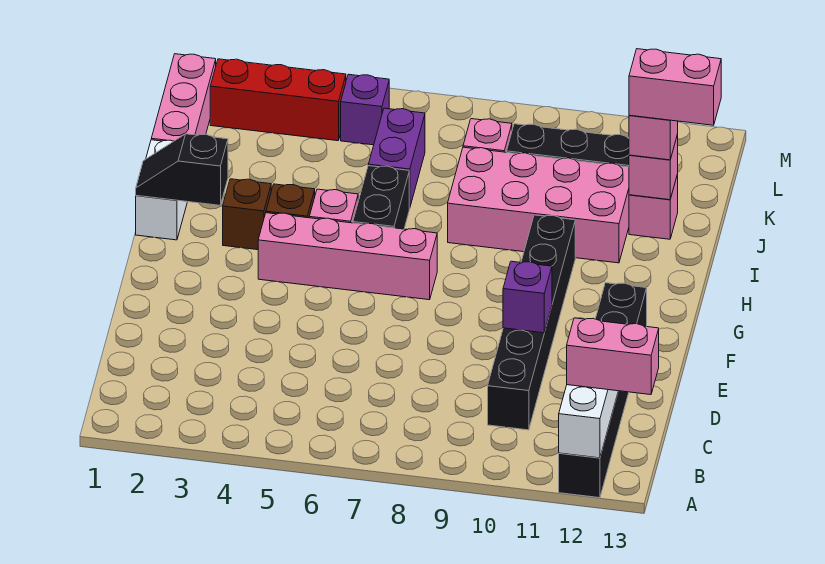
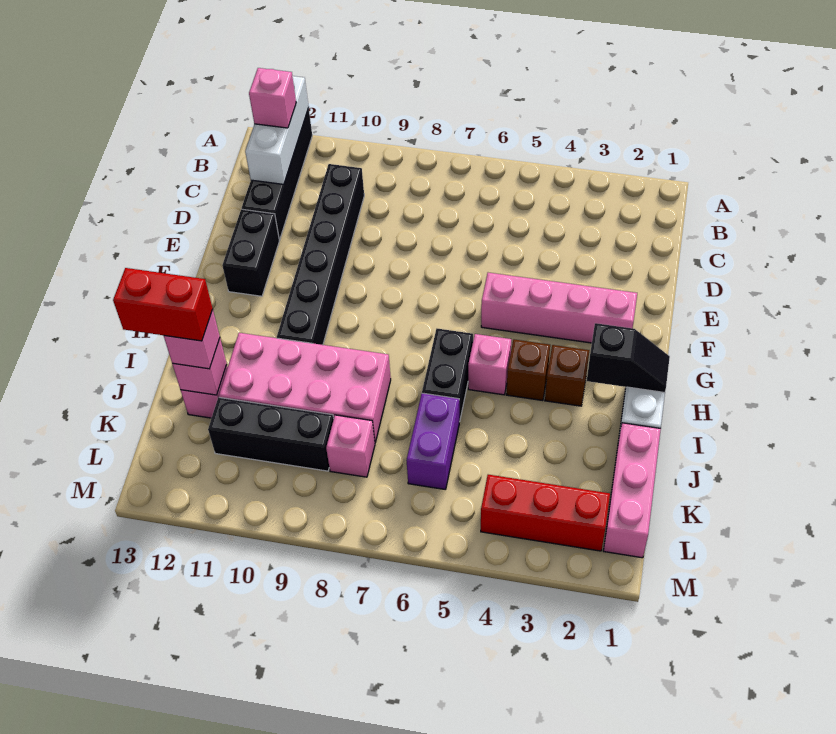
pink 1x2 brick [567,318,659,395] -> pink 1x1 brick [249,68,296,128]
purple 1x1 brick [503,261,552,333] -> none
pink 1x4 brick [258,213,437,300] -> pink 1x4 brick moved to [481,273,637,343]
pink 1x2 brick [629,49,721,125] -> red 1x2 brick [113,268,213,341]
purple 1x1 brick [341,74,389,145] -> none

